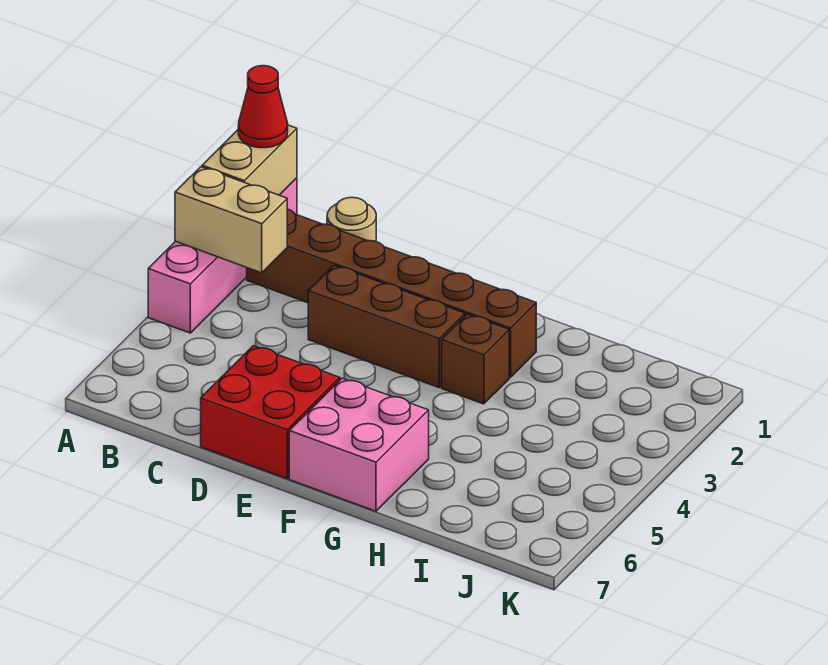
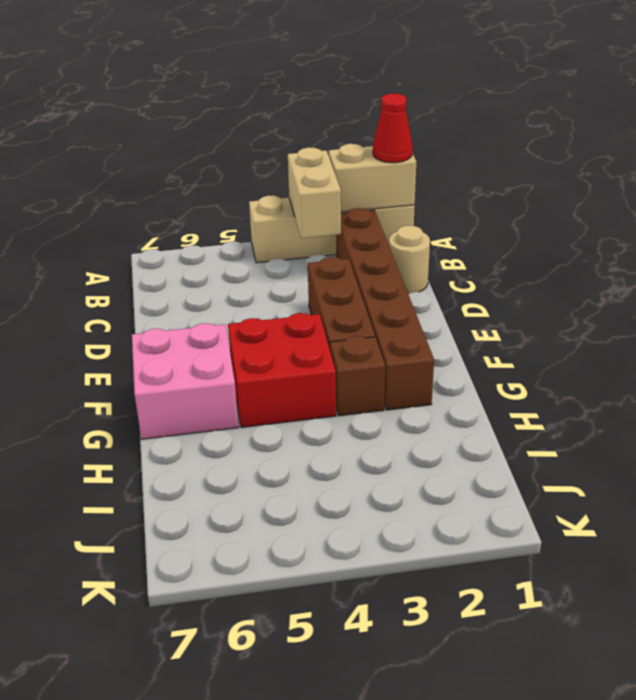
pink 1x4 brick [148,178,297,333] -> tan 1x4 brick [249,196,415,263]
red 2x2 brick [201,346,340,479] -> red 2x2 brick moved to [228,313,336,427]

